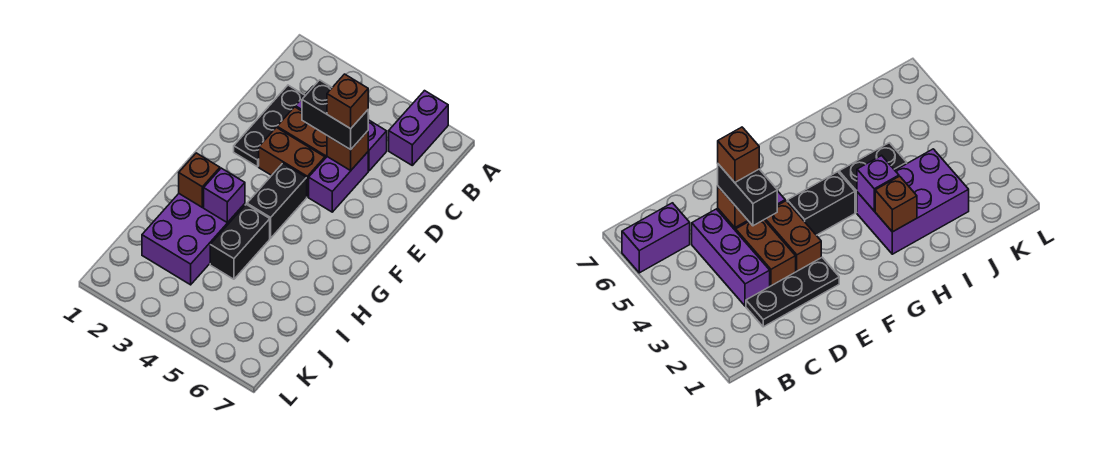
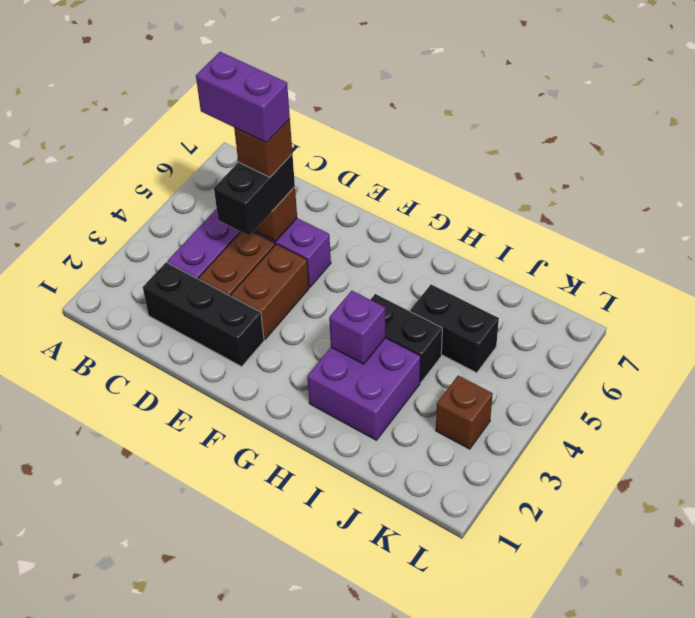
purple 1x2 brick [389,91,448,165] -> purple 1x2 brick moved to [196,52,290,143]
black 1x3 plate [234,85,305,167] -> black 1x3 brick [143,262,264,367]
black 1x2 brick [247,163,307,238] -> black 1x2 brick moved to [410,285,499,373]
purple 2x3 brick [142,194,245,285] -> purple 2x2 brick [307,338,421,440]
brown 1x1 brick [179,153,220,207] -> brown 1x1 brick moved to [436,376,493,449]

